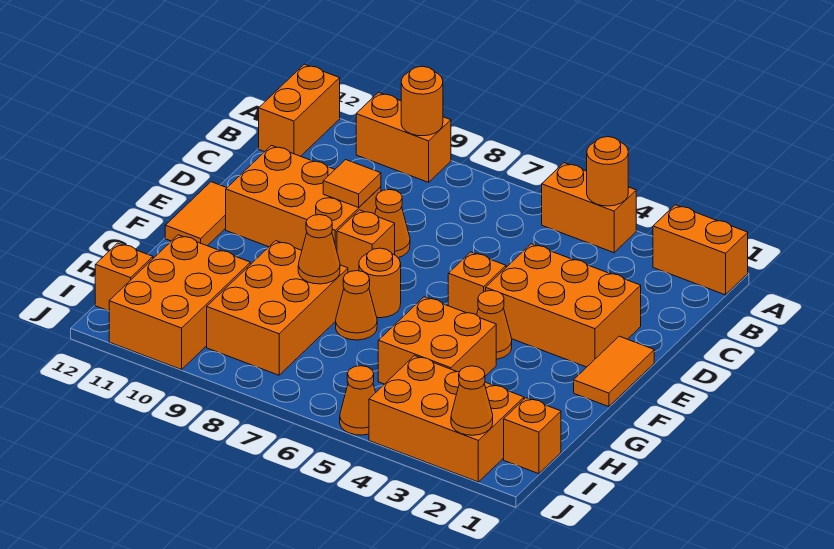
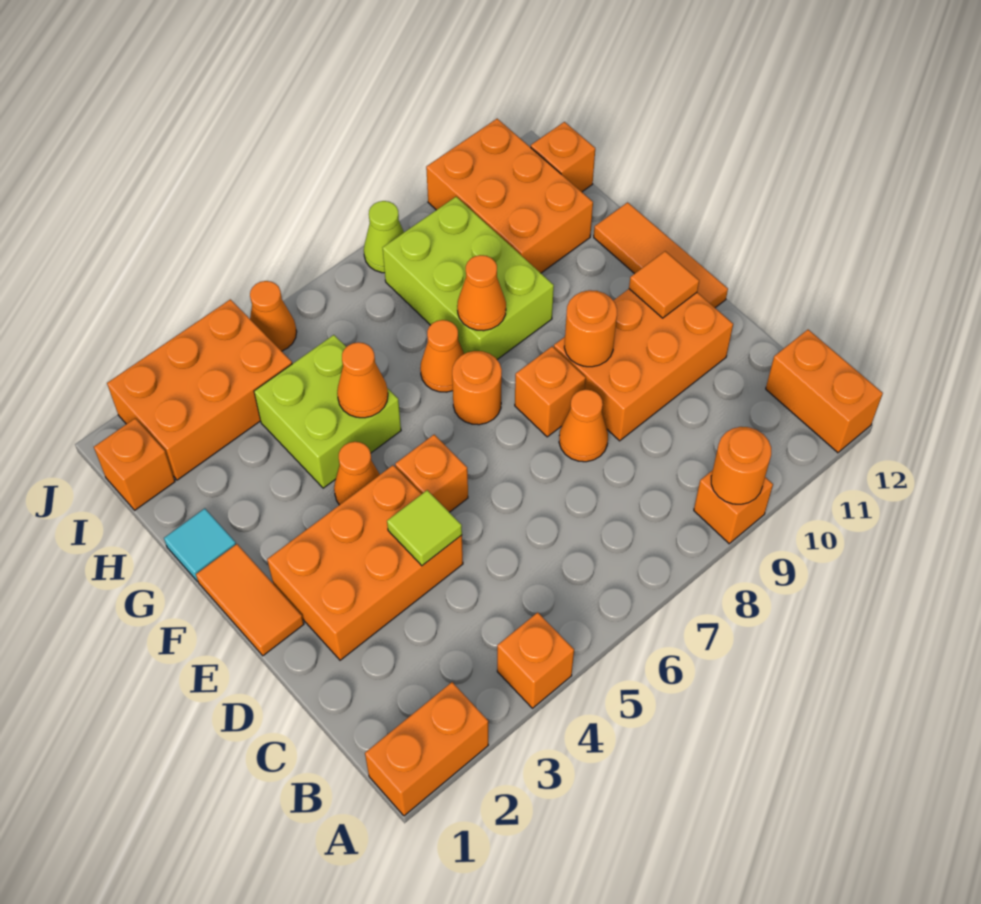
orange 1x2 brick [542,163,636,253] -> orange 1x1 brick [497,612,574,708]
orange 1x1 round brick [587,137,628,206] -> orange 1x1 round brick moved to [564,290,617,367]
orange 1x2 brick [356,92,451,182] -> orange 1x1 brick [694,470,773,544]
none -> lime 1x1 tile [387,490,462,566]
orange 1x1 tile [323,160,381,207] -> orange 1x1 tile moved to [629,251,699,318]
orange 1x2 tile [165,182,226,246] -> orange 1x3 tile [594,202,728,308]
none -> cyan 1x1 tile [164,508,236,581]
orange 2x2 brick [378,297,496,384] -> lime 2x2 brick [254,335,401,488]
orange 2x3 brick [207,241,348,375] -> lime 2x3 brick [383,197,554,359]
orange 1x1 cone [451,366,493,435] -> orange 1x1 cone moved to [337,342,388,418]
none -> lime 1x1 cone [364,201,404,273]

